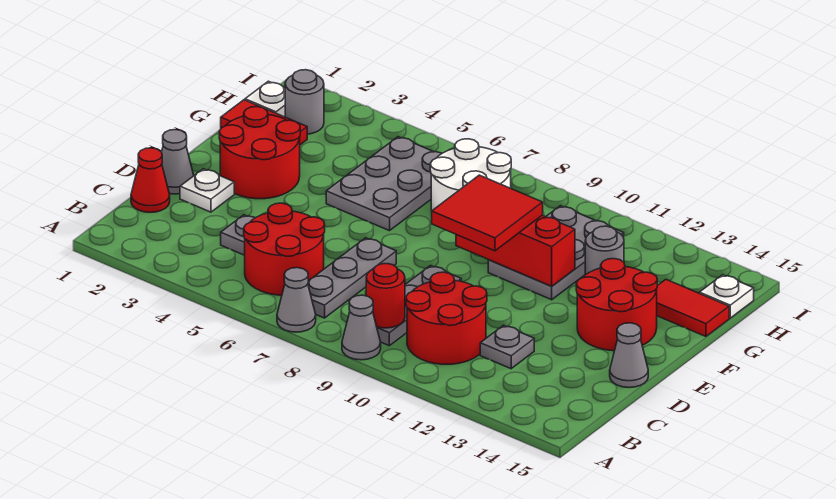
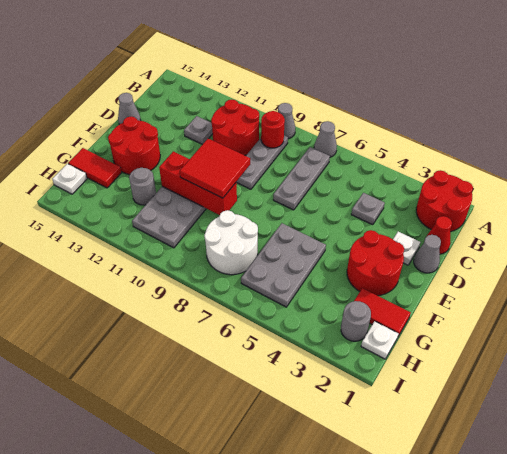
red 2x2 round brick [244,203,325,295] -> red 2x2 round brick moved to [416,170,473,232]

